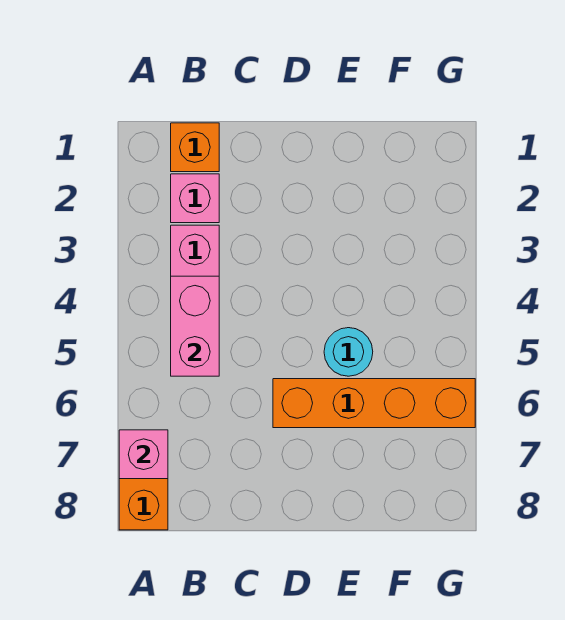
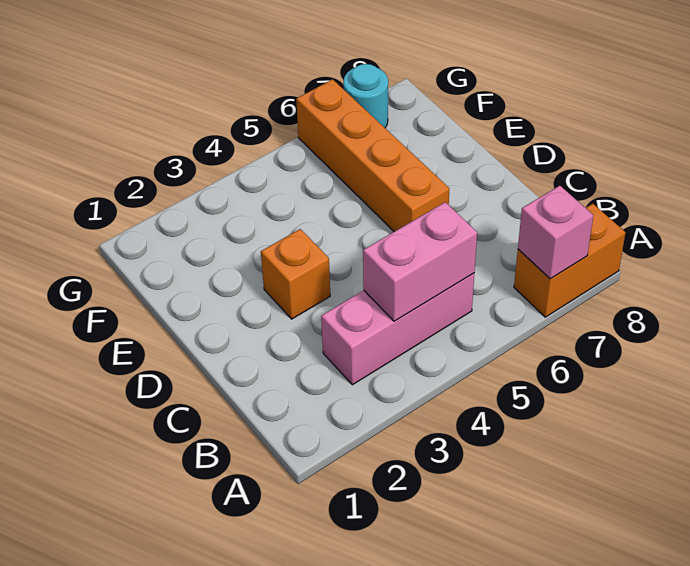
orange 1x1 brick [171,123,219,172] -> orange 1x1 brick moved to [261,229,330,319]
pink 1x1 brick [171,174,219,223] -> none
cyan 1x1 round brick [324,328,373,376] -> cyan 1x1 round brick moved to [343,64,388,128]

